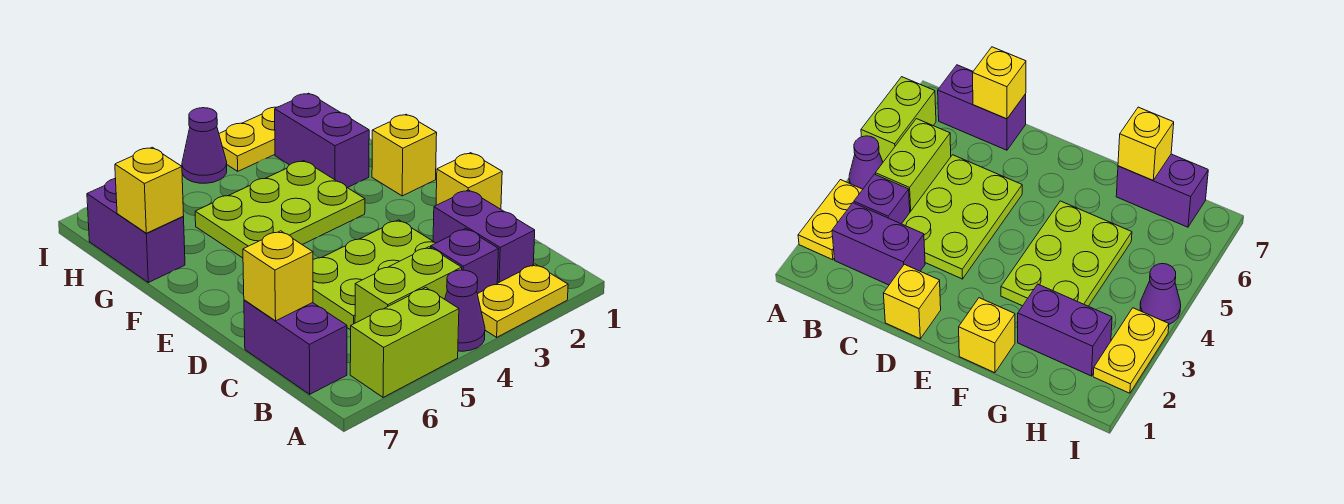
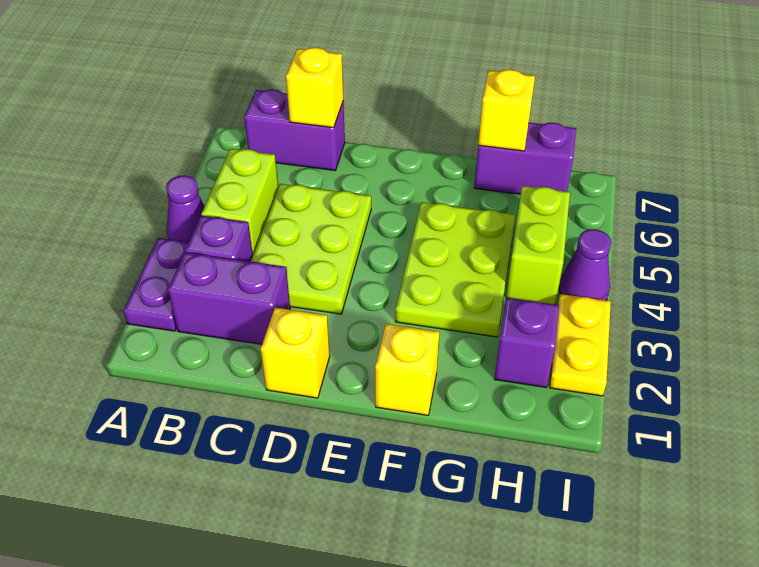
yellow 1x2 plate [477,264,568,337] -> purple 1x2 plate [124,238,189,331]
lime 1x2 brick [350,287,459,397] -> lime 1x2 brick moved to [506,186,570,305]
purple 1x2 brick [275,93,369,188] -> purple 1x1 brick [494,298,559,388]

